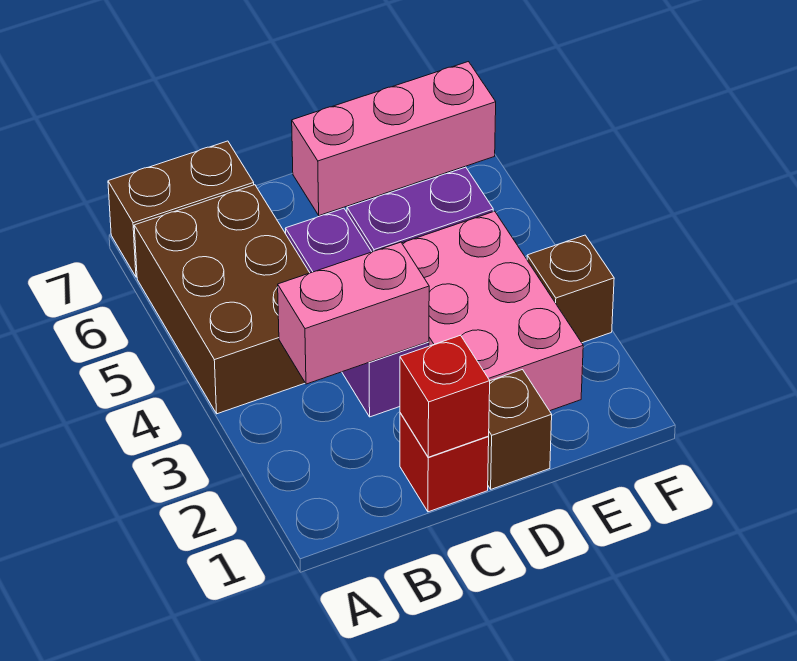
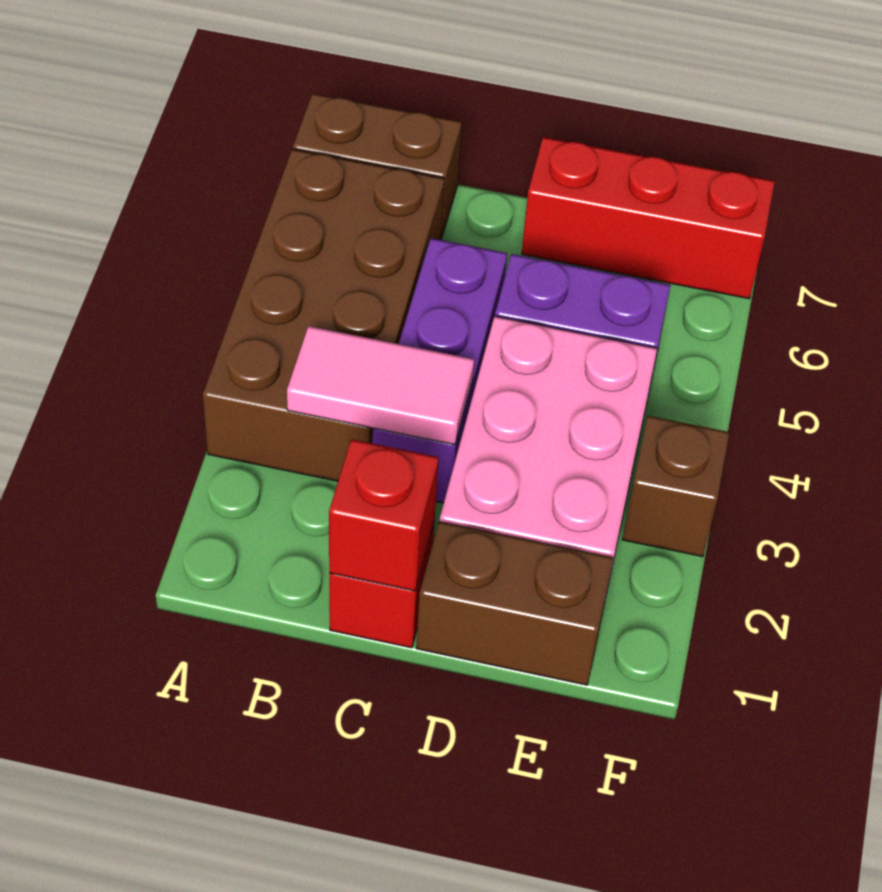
brown 2x3 brick [134,185,310,414] -> brown 2x4 brick [203,149,444,481]
pink 1x2 brick [278,242,429,384] -> pink 1x2 tile [287,326,474,445]
brown 1x1 brick [488,370,552,489] -> brown 1x2 brick [416,521,613,685]
pink 1x3 brick [292,62,496,216] -> red 1x3 brick [522,137,775,299]

